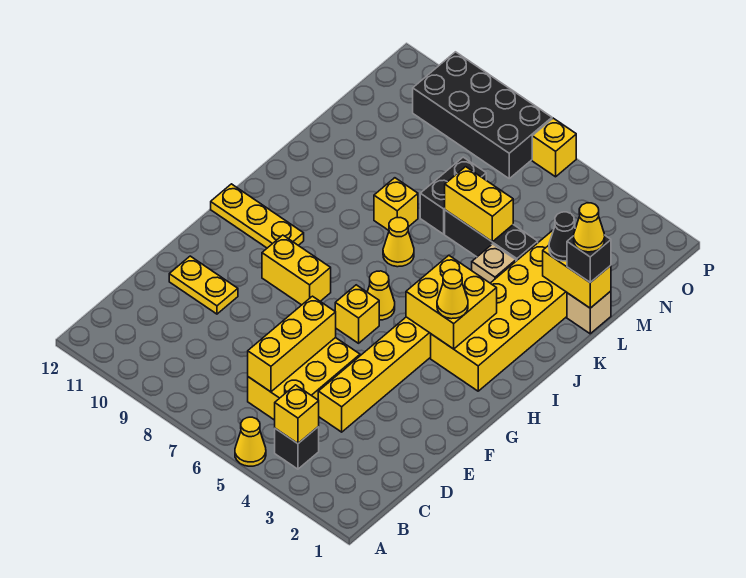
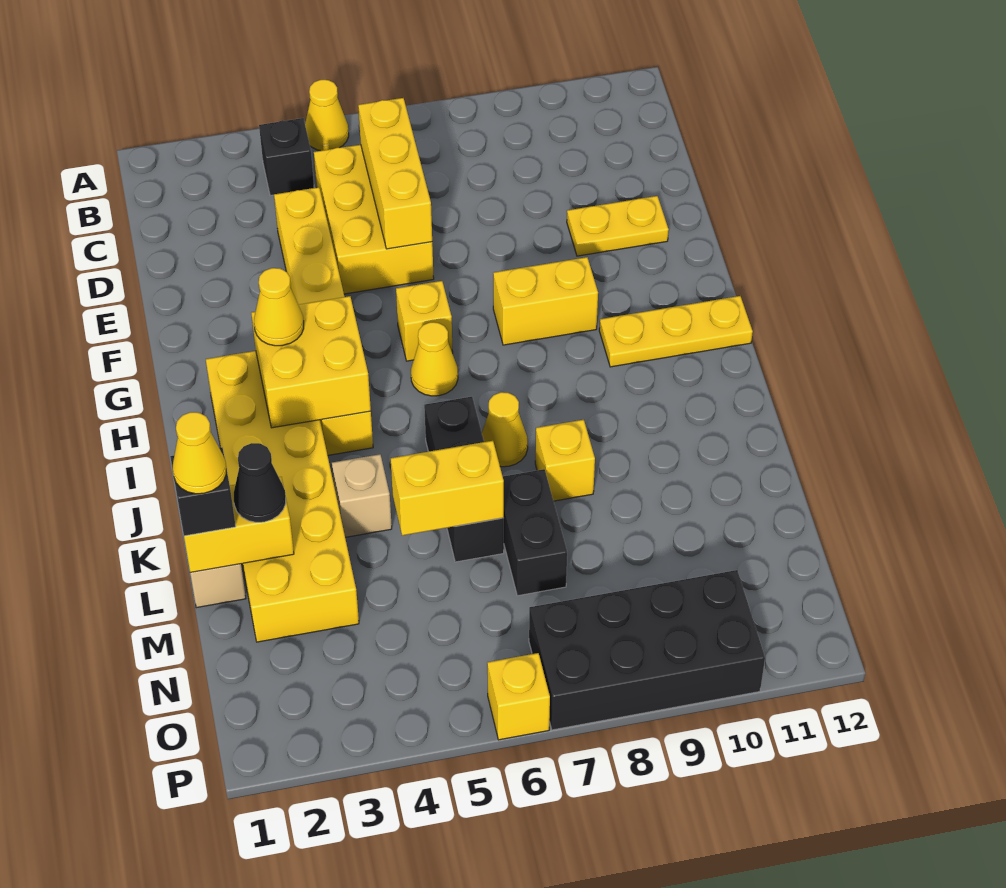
yellow 1x1 brick [275,385,319,444] -> none
black 1x3 brick [445,210,538,261] -> black 1x3 brick turned to [424,397,504,562]

